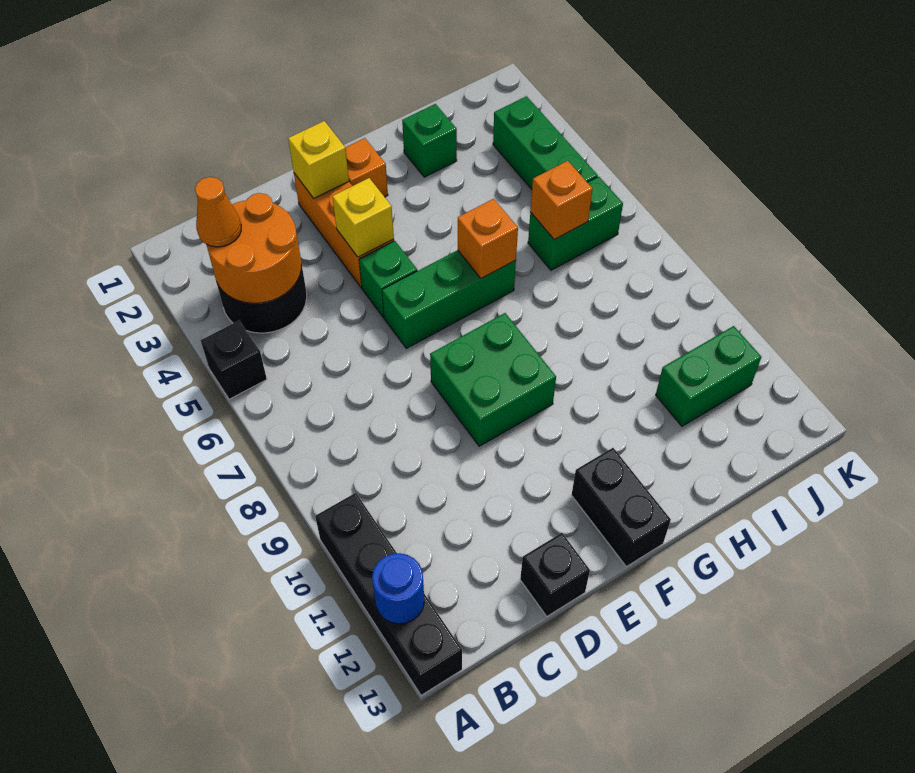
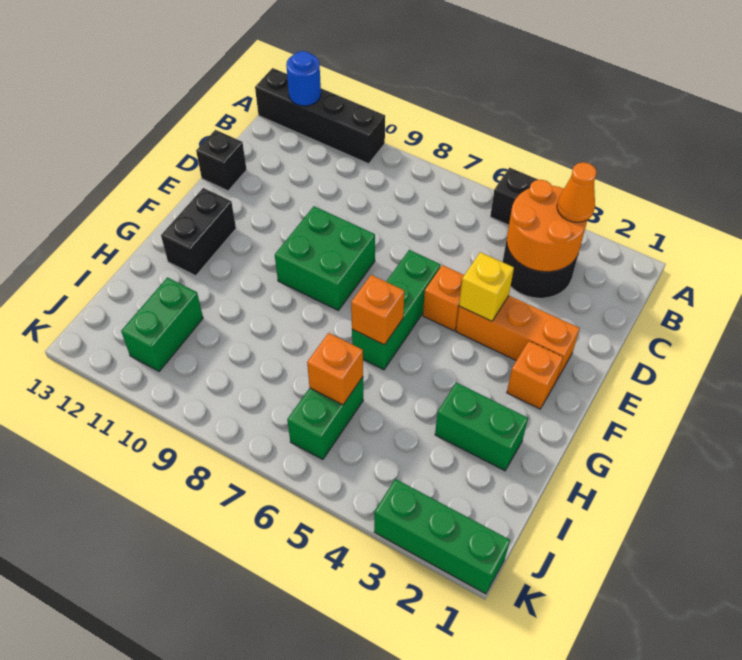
yellow 1x1 brick [288,121,349,198] -> none
green 1x1 brick [359,241,417,318] -> orange 1x1 brick [423,265,464,331]
black 1x2 brick [572,448,671,567] -> black 1x2 brick turned to [161,188,236,276]
green 1x1 brick [402,104,457,177] -> green 1x2 brick [435,383,528,471]
green 1x3 brick [493,96,598,189] -> green 1x3 brick moved to [374,479,510,594]

